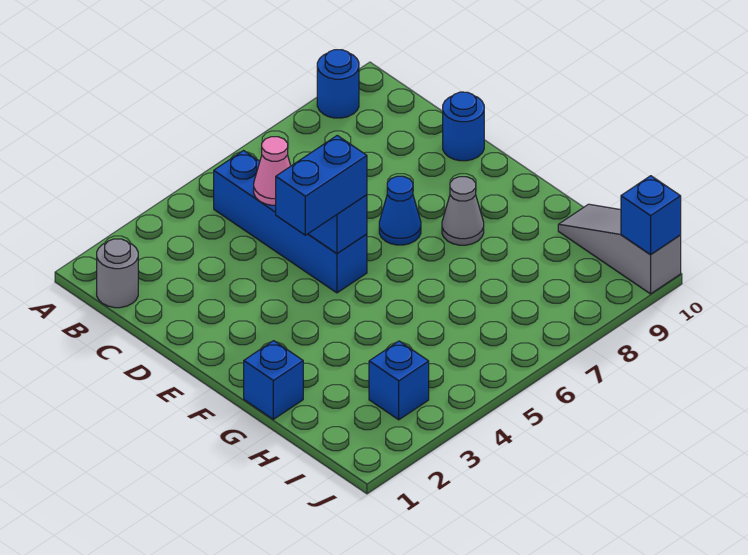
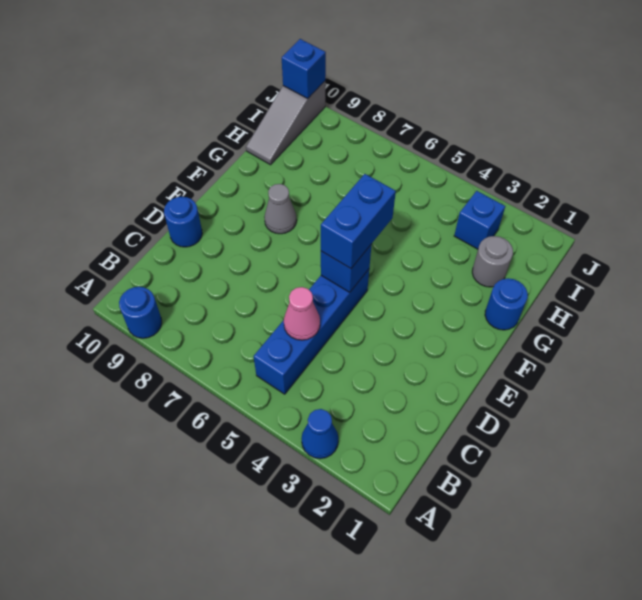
grey 1x1 round brick [97,239,138,308] -> grey 1x1 round brick moved to [472,236,513,287]
blue 1x2 brick [276,135,367,235] -> blue 1x2 brick turned to [321,174,396,269]
blue 1x1 cone [379,176,421,245] -> blue 1x1 cone moved to [301,409,338,459]
blue 1x1 brick [244,341,303,419] -> blue 1x1 round brick [485,278,528,330]

